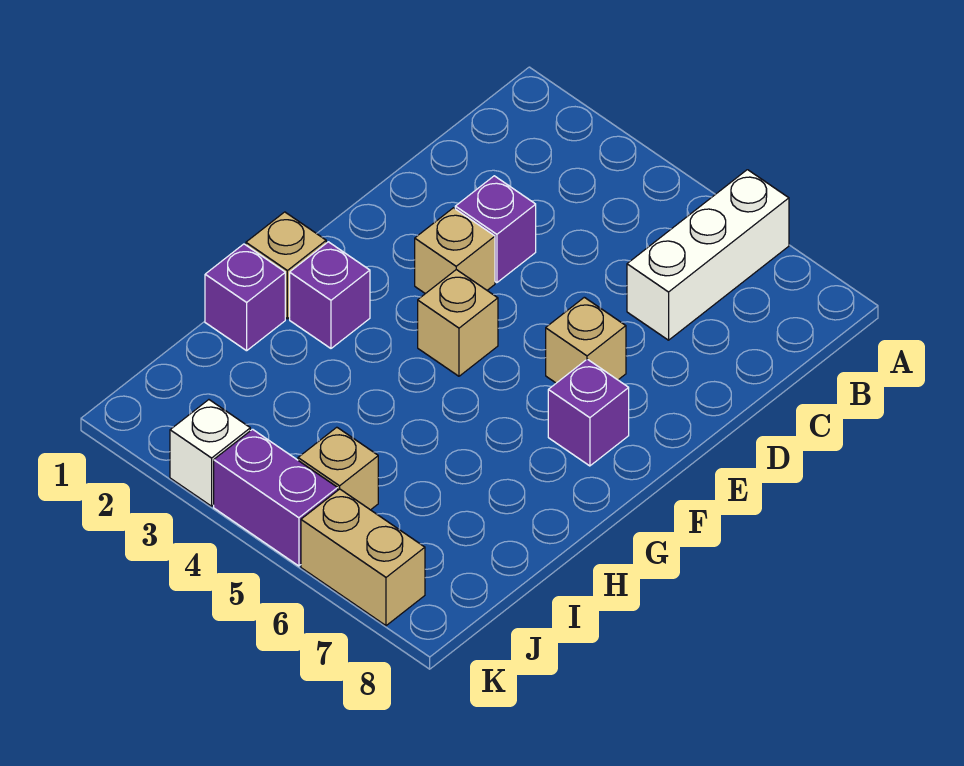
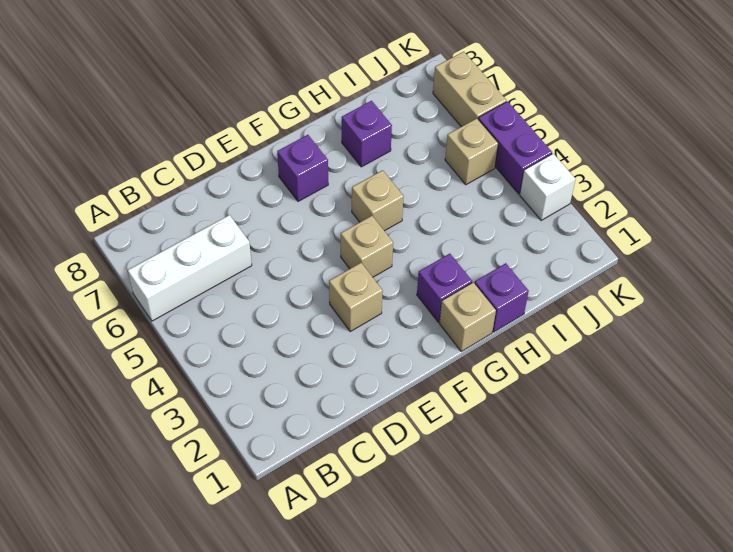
purple 1x1 brick [455,176,536,283] -> purple 1x1 brick moved to [342,101,392,167]
tan 1x1 brick [546,297,626,383] -> tan 1x1 brick moved to [352,170,404,231]

